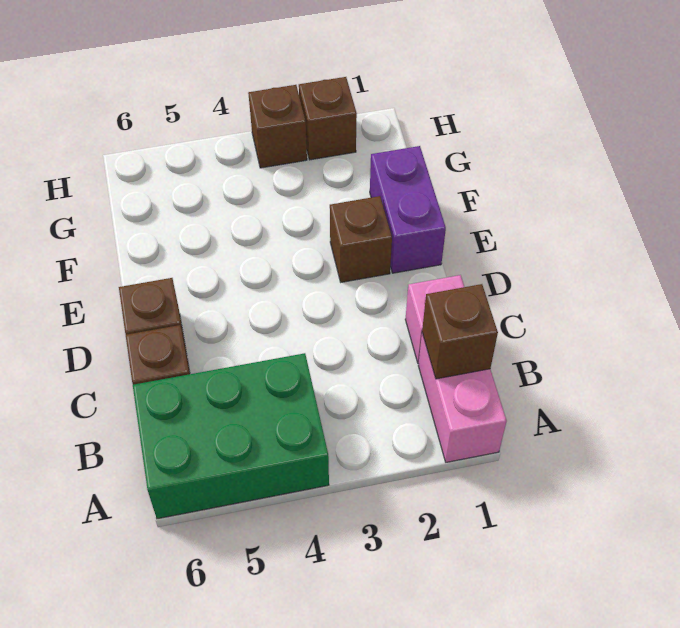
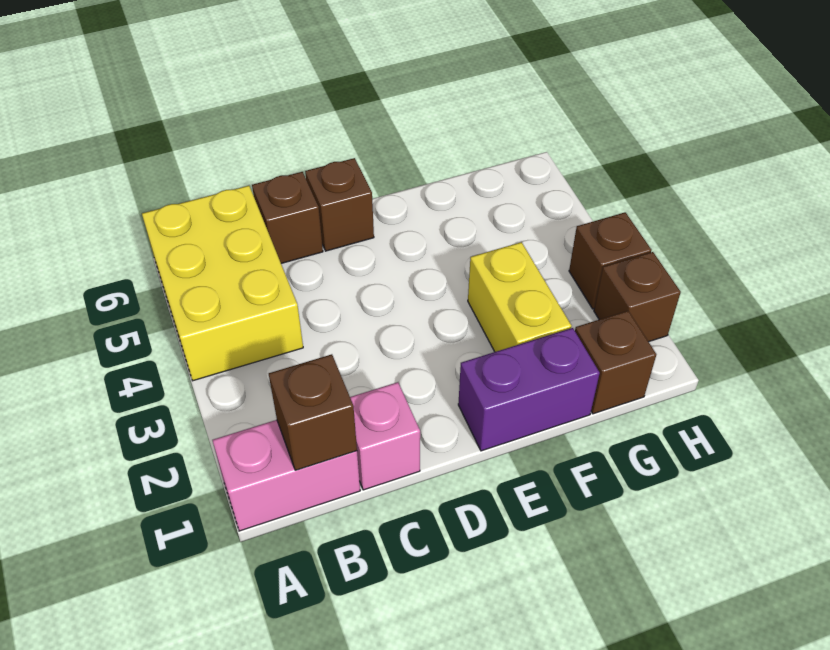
green 2x3 brick [133,353,329,519] -> yellow 2x3 brick [142,186,303,381]
brown 1x1 brick [330,196,392,282] -> brown 1x1 brick moved to [575,311,656,414]
none -> yellow 1x2 brick [468,242,571,352]

